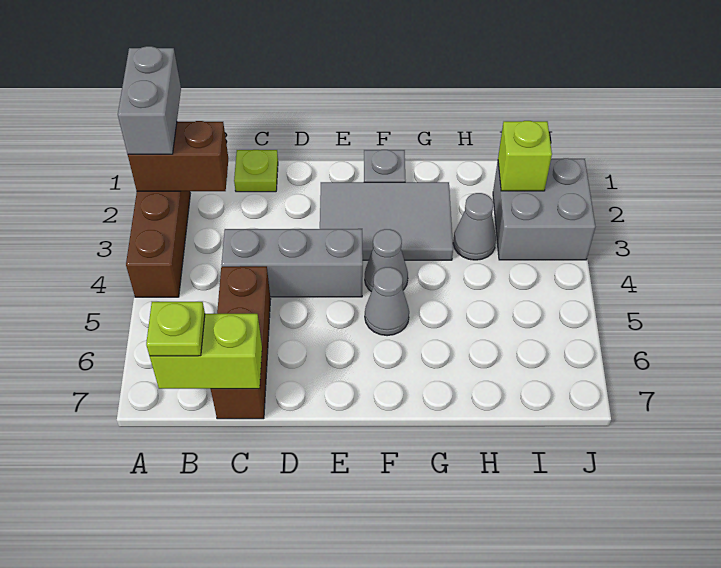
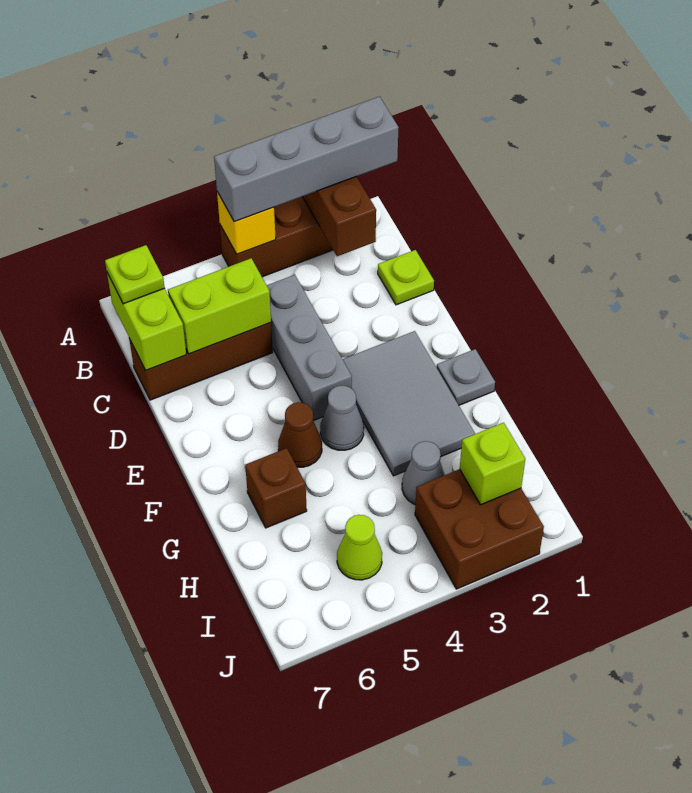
grey 1x2 brick [118,46,181,154] -> grey 1x4 brick [214,97,399,222]
none -> yellow 1x1 brick [217,192,276,254]
none -> lime 1x2 brick [168,258,271,354]
grey 1x1 cone [365,267,409,336] -> brown 1x1 cone [278,402,322,467]
none -> brown 1x1 brick [245,448,307,528]
grey 2x2 brick [493,158,595,260] -> brown 2x2 brick [415,469,544,589]
none -> lime 1x1 cone [337,515,382,580]

